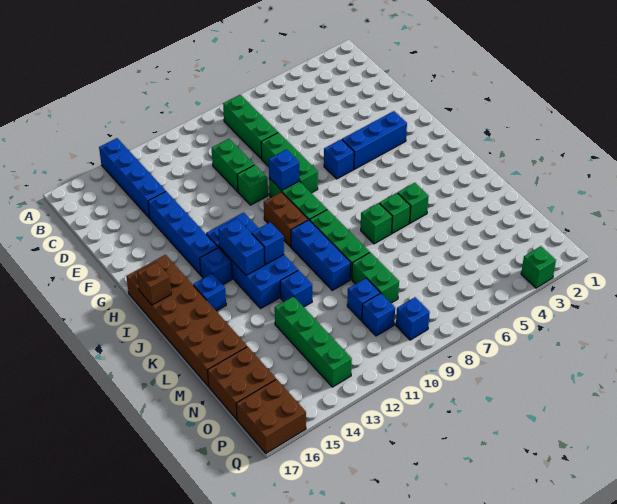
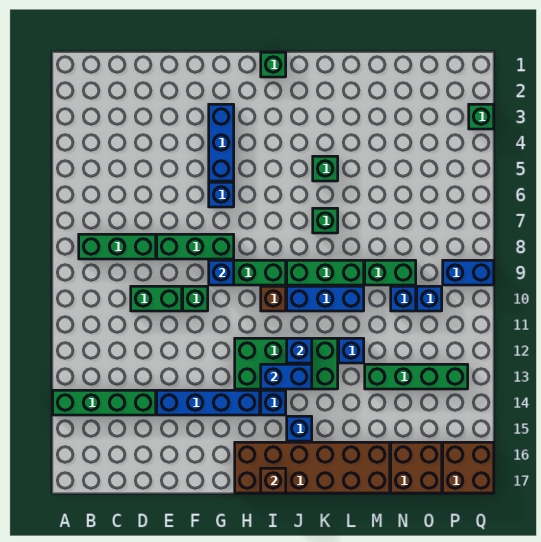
blue 1x4 brick [99,138,166,218] -> green 1x4 brick [53,390,156,415]
brown 1x2 brick [264,192,308,247] -> brown 1x1 brick [261,286,286,311]
blue 2x4 brick [206,212,298,308] -> green 2x4 brick [235,338,338,389]
green 1x1 brick [379,193,411,234] -> green 1x1 brick moved to [261,52,286,77]
blue 1x1 brick [396,297,430,340] -> blue 1x2 brick [443,260,494,285]

